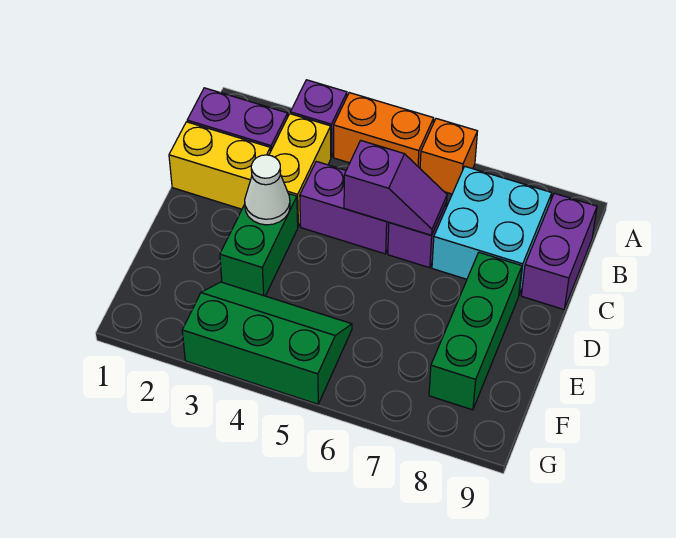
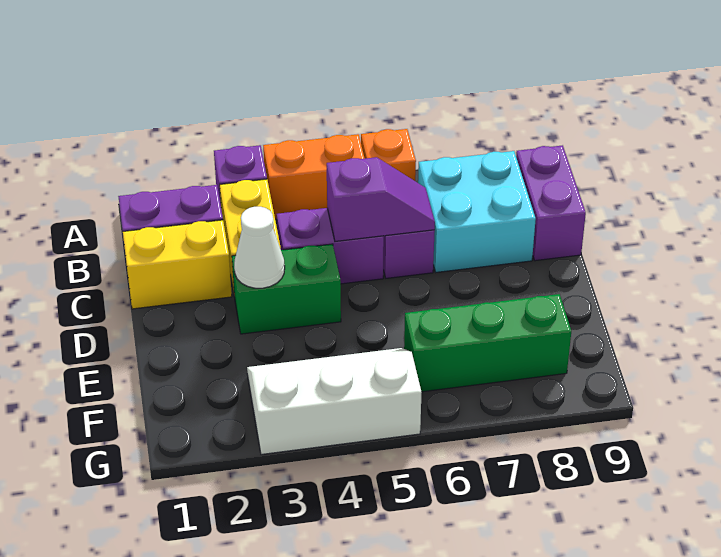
green 1x2 brick [220,194,298,296] -> green 1x2 brick turned to [232,244,341,334]
green 1x3 brick [429,253,522,410] -> green 1x3 brick turned to [404,294,571,392]
green 2x3 slope [182,282,352,404] -> white 2x3 slope [247,348,422,454]

